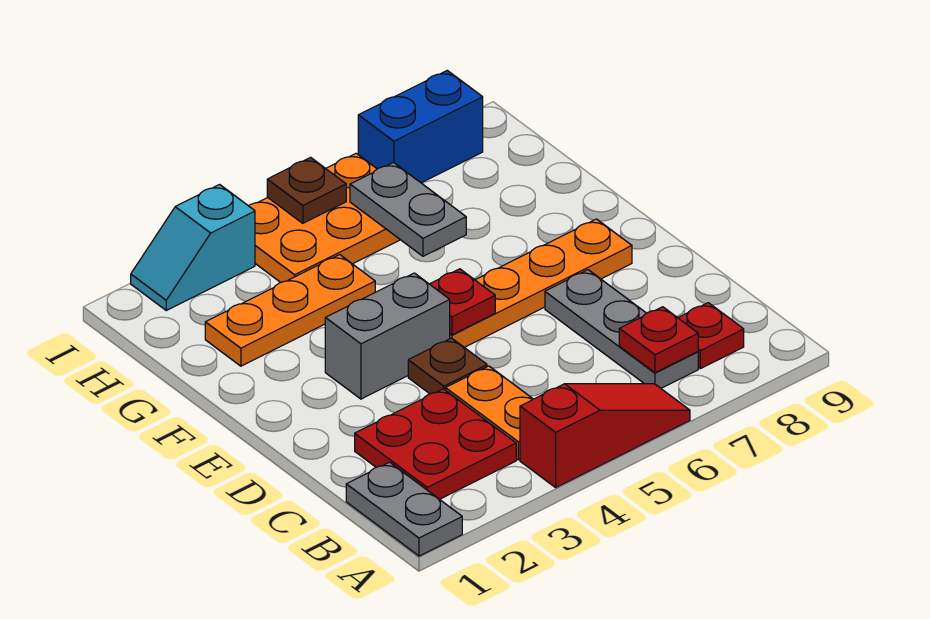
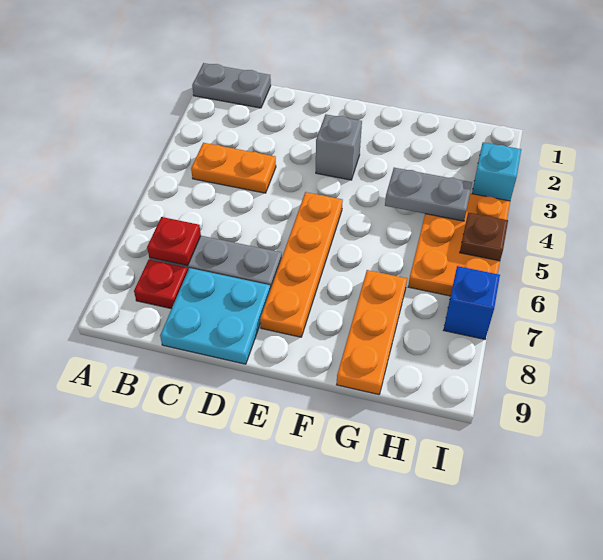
red 1x3 slope [520,383,690,487] -> none
red 2x2 plate [355,389,516,499] -> none
none -> cyan 2x2 plate [160,268,270,364]
brown 1x1 plate [408,338,487,394] -> none
grey 1x2 brick [325,273,450,399] -> grey 1x1 brick [316,114,362,180]
red 1x1 plate [430,269,495,335] -> none
orange 1x3 plate [205,255,375,366] -> orange 1x3 plate moved to [337,270,407,395]
grey 1x2 plate [350,163,466,256] -> grey 1x2 plate moved to [385,168,472,221]
blue 1x2 brick [358,71,483,183] -> blue 1x1 brick [444,266,500,339]

